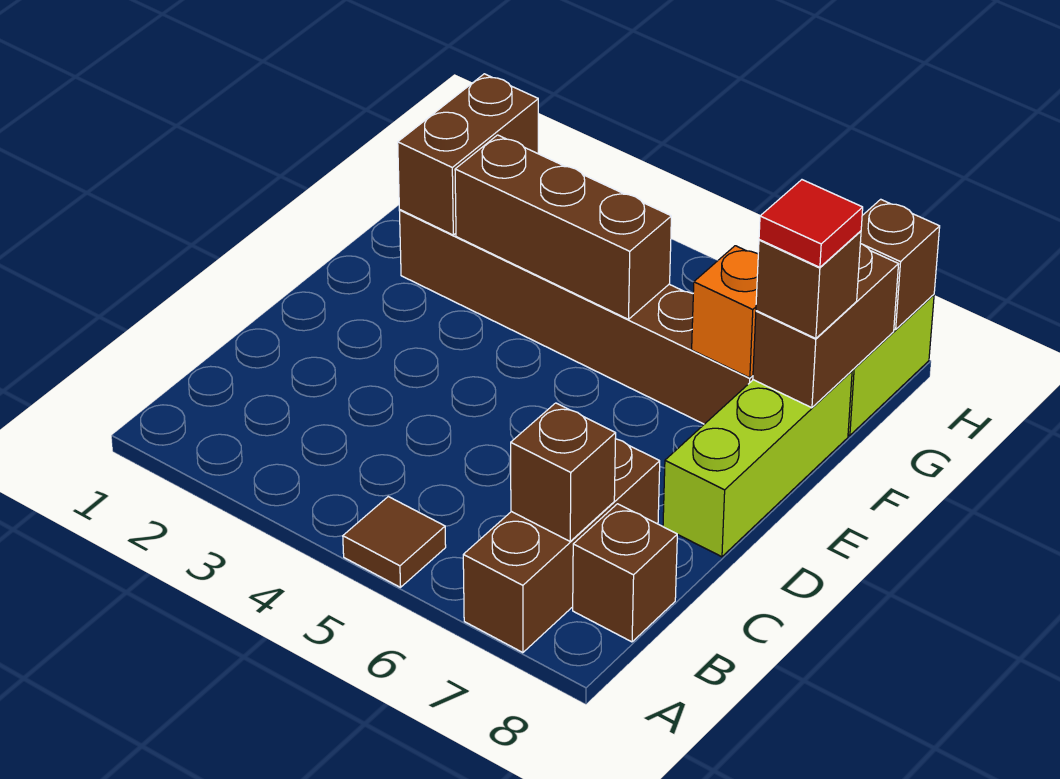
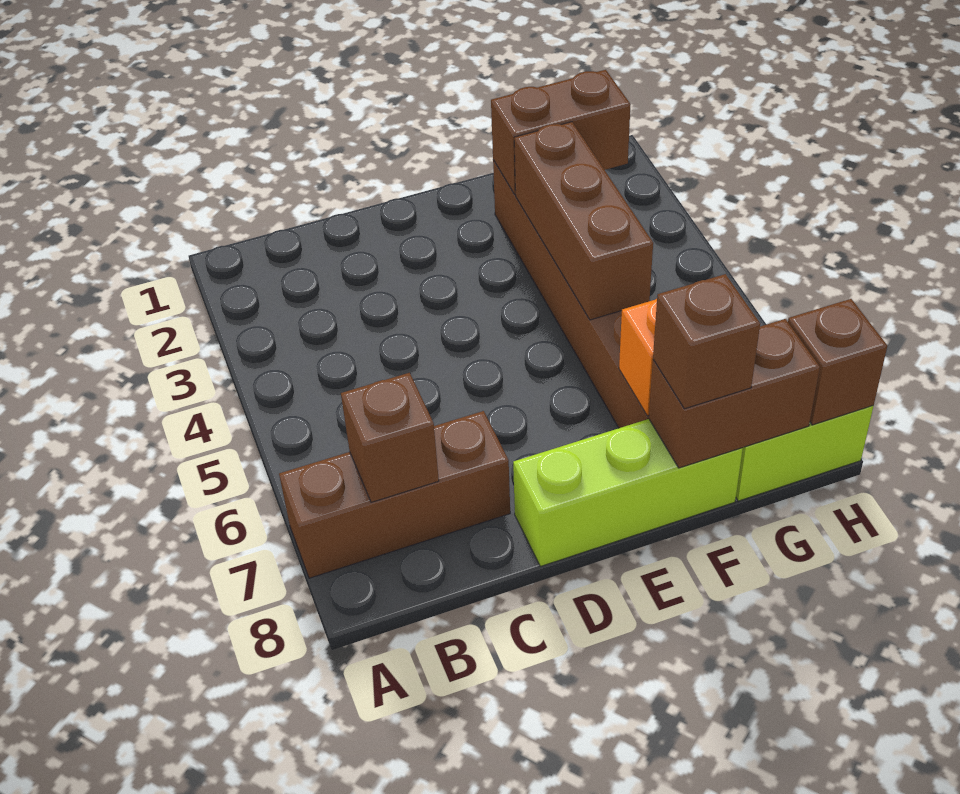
brown 1x1 tile [343,497,446,587] -> none
brown 1x1 brick [573,504,677,642] -> none
red 1x1 tile [759,180,863,267] -> none

